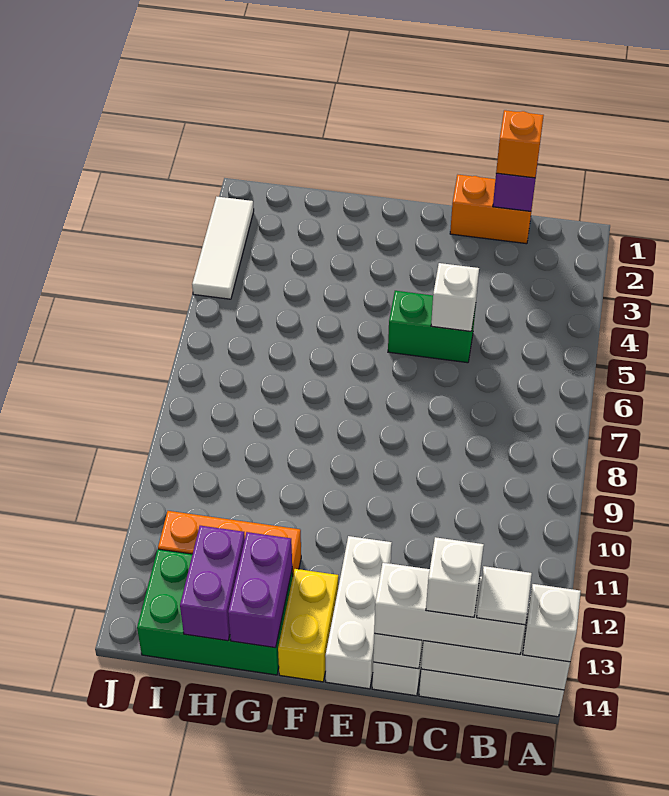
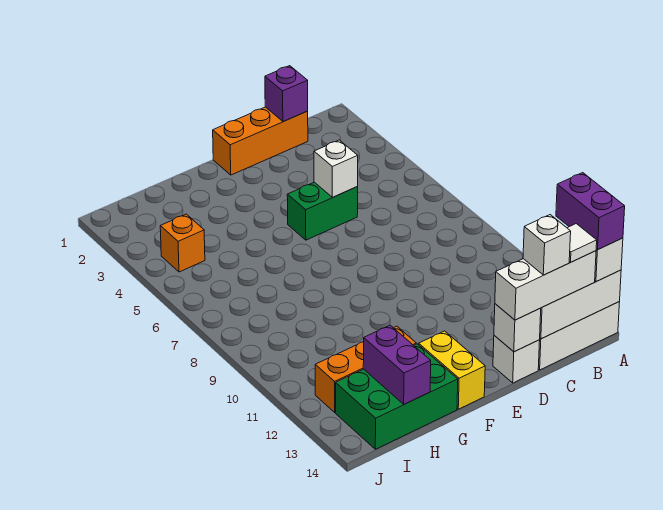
orange 1x2 brick [450,175,533,244] -> orange 1x3 brick [213,107,308,175]
orange 1x1 brick [496,110,544,178] -> orange 1x1 brick moved to [160,214,205,272]
white 1x3 brick [325,536,392,689] -> none
purple 1x2 brick [228,532,292,648] -> purple 1x2 brick moved to [556,173,625,250]
white 1x3 tile [192,197,254,299] -> none

